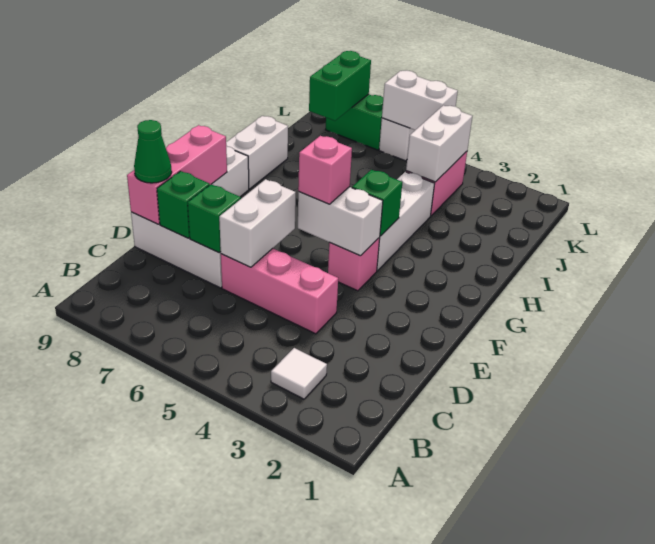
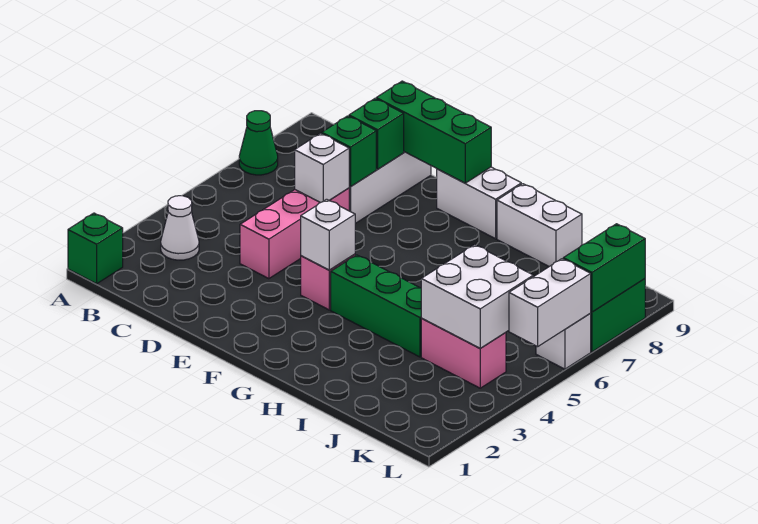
white 1x1 tile [271,348,327,399] -> white 1x1 cone [161,196,199,260]
white 1x2 brick [219,179,296,267] -> white 1x1 brick [295,133,350,203]
pink 1x3 brick [127,125,227,224] -> green 1x3 brick [376,81,491,183]
green 1x1 cone [134,120,172,183] -> green 1x1 cone moved to [239,111,278,175]
white 1x2 brick [298,187,383,256] -> white 1x1 brick [301,199,355,270]
pink 1x1 brick [298,136,352,204] -> none
white 1x3 brick [377,172,435,271] -> green 1x3 brick [331,255,422,357]
green 1x1 brick [352,170,402,236] -> green 1x1 brick moved to [68,213,123,284]
white 1x2 brick [406,105,472,182] -> white 2x2 brick [421,245,533,348]
green 1x2 brick [309,51,371,121] -> green 1x2 brick turned to [563,224,645,312]

